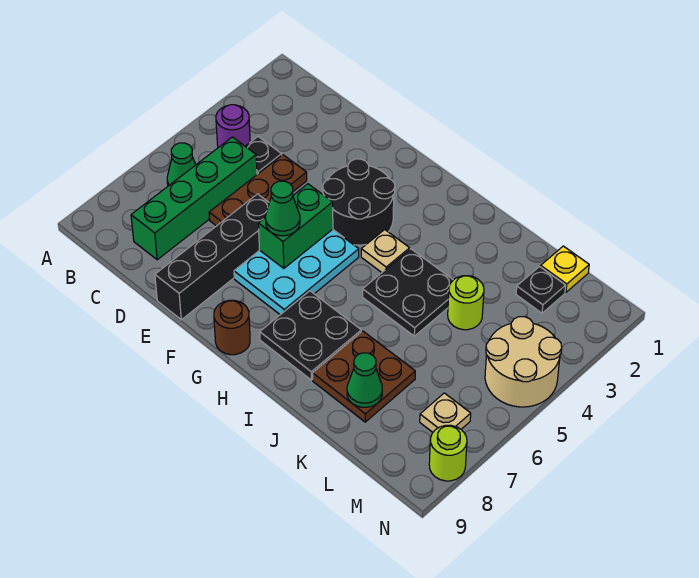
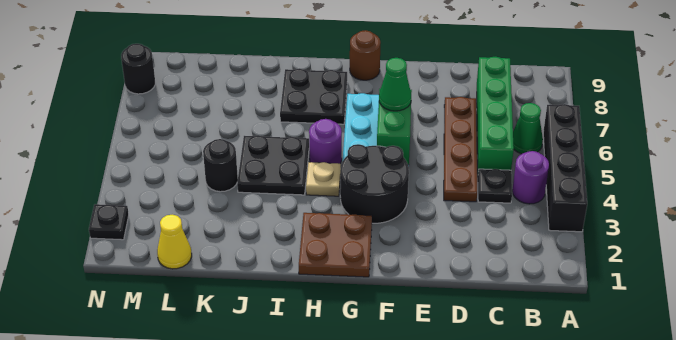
brown 1x3 plate [209,155,307,226] -> brown 1x4 plate [444,97,477,202]
black 1x4 brick [155,194,269,320] -> black 1x4 brick moved to [543,104,587,232]
none -> purple 1x1 round brick [309,119,342,164]
brown 2x2 plate [313,331,415,422] -> brown 2x2 plate moved to [299,213,372,277]
lime 1x1 round brick [448,276,484,330] -> black 1x1 round brick [203,139,238,192]
green 1x1 cone [347,353,382,407] -> none
yellow 1x1 plate [541,246,589,292] -> yellow 1x1 cone [157,215,192,269]
black 1x1 plate [516,267,566,313] -> black 1x1 plate moved to [89,204,129,240]
tan 2x2 round brick [485,317,562,407] -> none
tan 1x1 plate [420,393,471,432] -> none
lime 1x1 round brick [429,425,467,481] -> black 1x1 round brick [121,44,155,94]

